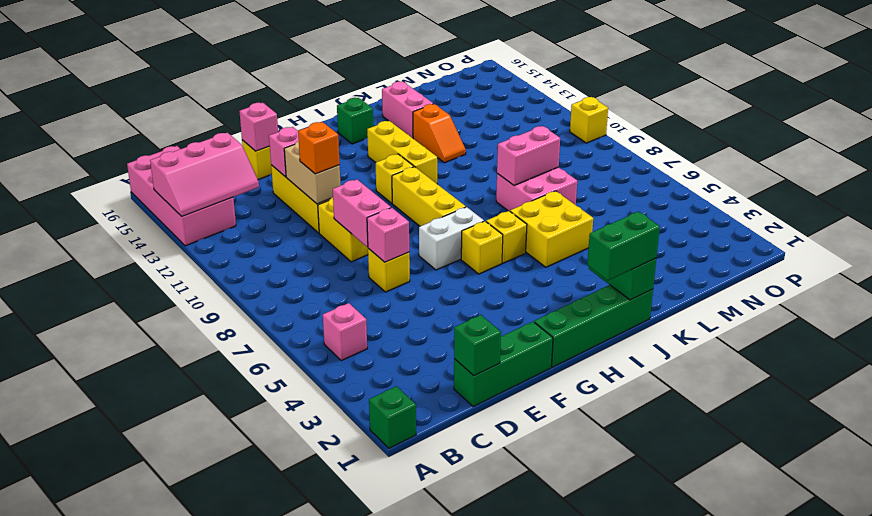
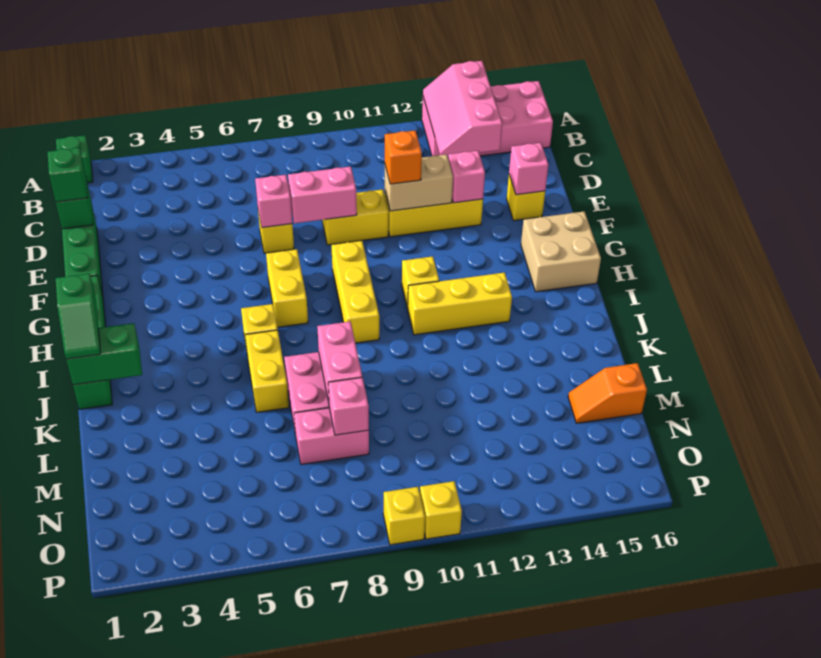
pink 1x1 brick [323,303,367,361] -> pink 1x1 brick moved to [328,377,369,435]
white 1x2 brick [419,207,484,270] -> yellow 1x2 brick [266,249,308,327]
none -> tan 2x2 brick [521,211,601,292]
yellow 1x1 brick [461,221,503,274] -> yellow 1x1 brick moved to [383,487,425,545]
yellow 1x3 brick [392,167,466,226] -> yellow 1x3 brick turned to [331,241,379,343]
green 1x2 brick [587,212,660,281] -> green 1x2 slope [56,274,101,359]
green 1x1 brick [337,98,373,144] -> green 1x1 brick moved to [48,148,88,202]
yellow 2x2 brick [510,191,593,267] -> yellow 1x2 brick [245,330,289,412]
orange 1x2 slope [413,104,466,163] -> orange 1x2 slope moved to [568,363,647,423]
pink 1x2 brick [382,82,433,138] -> pink 1x2 brick moved to [294,408,369,464]

